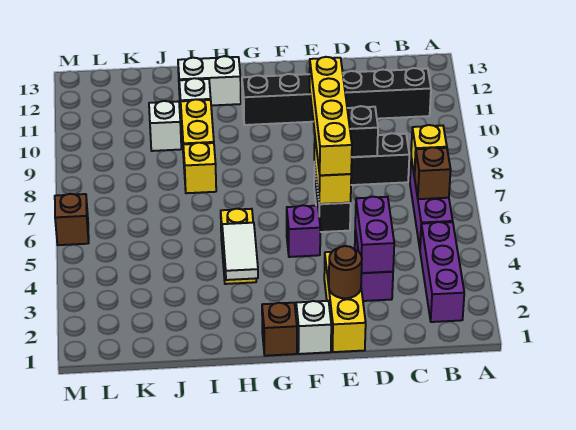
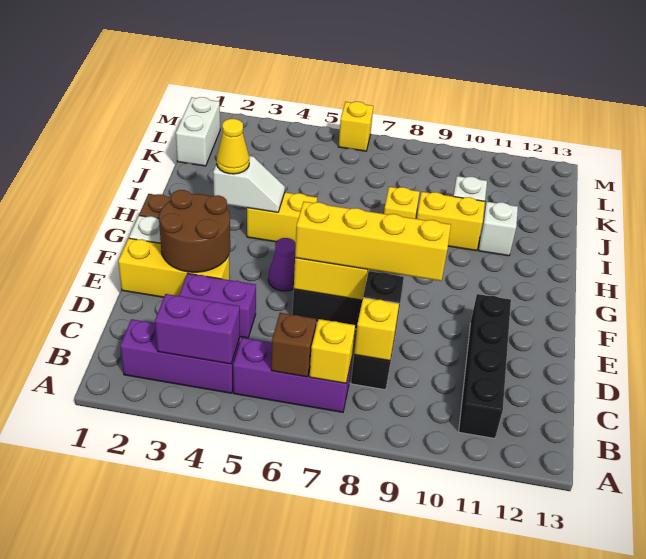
black 1x6 brick [242,68,431,125] -> black 1x4 brick [459,294,511,438]
none -> yellow 1x1 brick [354,298,399,361]
purple 1x2 brick [355,197,394,273] -> purple 1x2 brick moved to [155,294,240,364]
brown 1x1 round brick [329,246,362,298] -> brown 2x2 round brick [159,190,230,272]
purple 1x1 brick [287,205,320,257] -> purple 1x1 cone [268,238,296,291]
white 1x2 tile [222,223,258,280] -> white 1x2 slope [213,156,285,212]
none -> yellow 1x1 cone [217,119,249,174]
white 1x2 brick [178,56,241,106] -> white 1x2 brick moved to [176,97,220,166]
brown 1x1 brick [55,194,89,245] -> yellow 1x1 brick [338,102,373,151]

